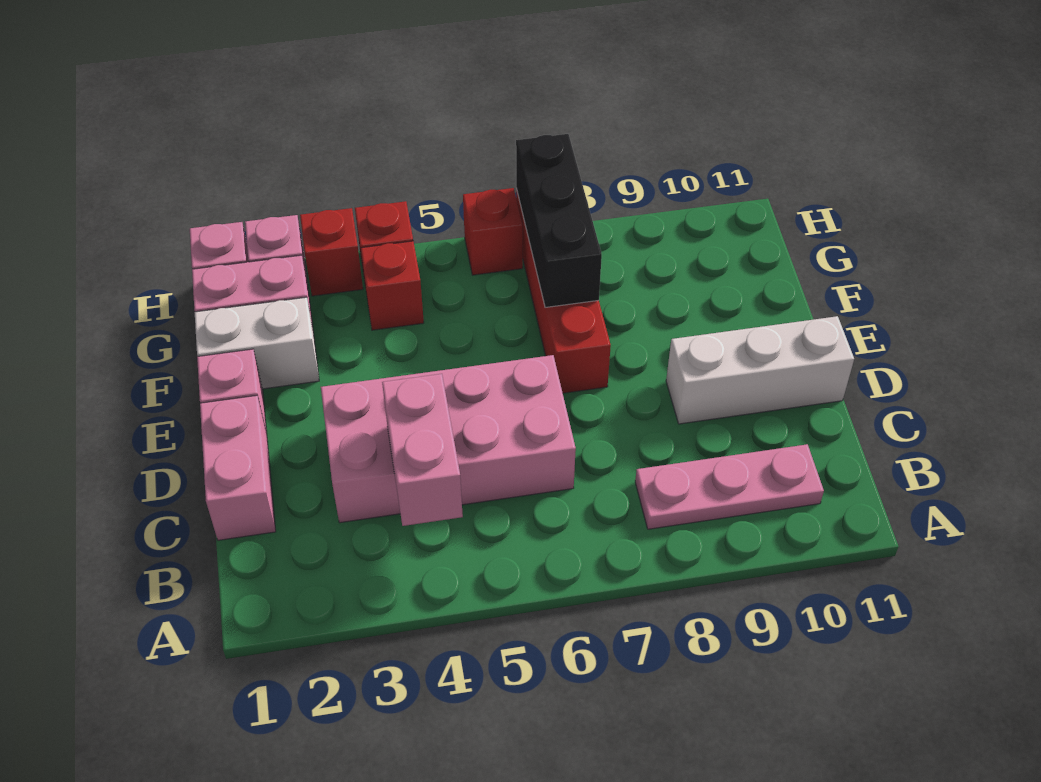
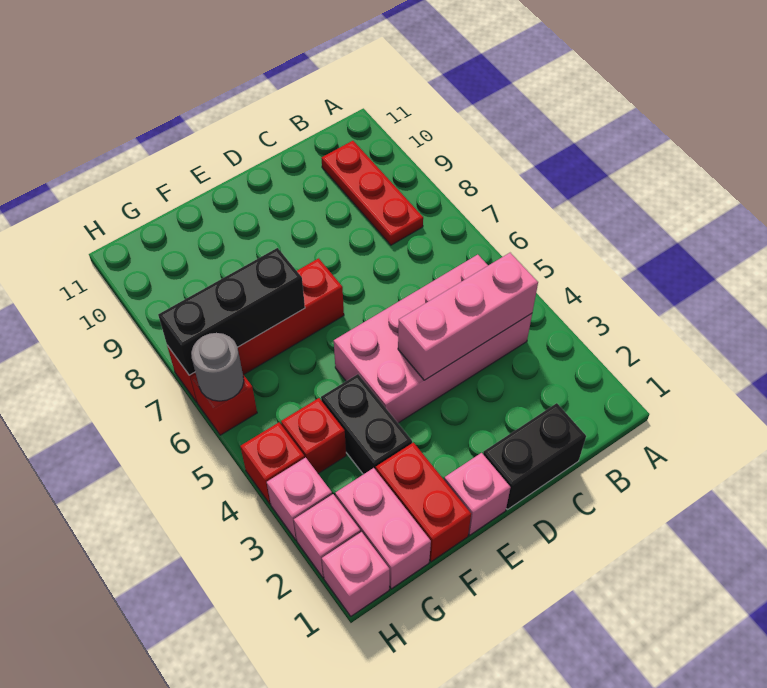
pink 1x2 brick [382,374,463,526] -> pink 1x3 brick [398,253,538,380]
pink 1x3 plate [635,444,824,529] -> red 1x3 plate [321,141,423,245]
pink 1x2 brick [200,396,276,540] -> black 1x2 brick [483,403,586,510]
pink 2x4 brick [321,355,576,523] -> pink 2x4 brick turned to [334,255,532,423]
white 1x3 brick [666,316,854,424] -> none
white 1x2 brick [195,297,319,389] -> red 1x2 brick [376,443,471,562]
none -> black 1x2 brick [321,374,412,474]
red 1x1 brick [300,208,363,296] -> pink 1x1 brick [267,458,332,540]
none -> grey 1x1 round brick [191,333,244,401]

